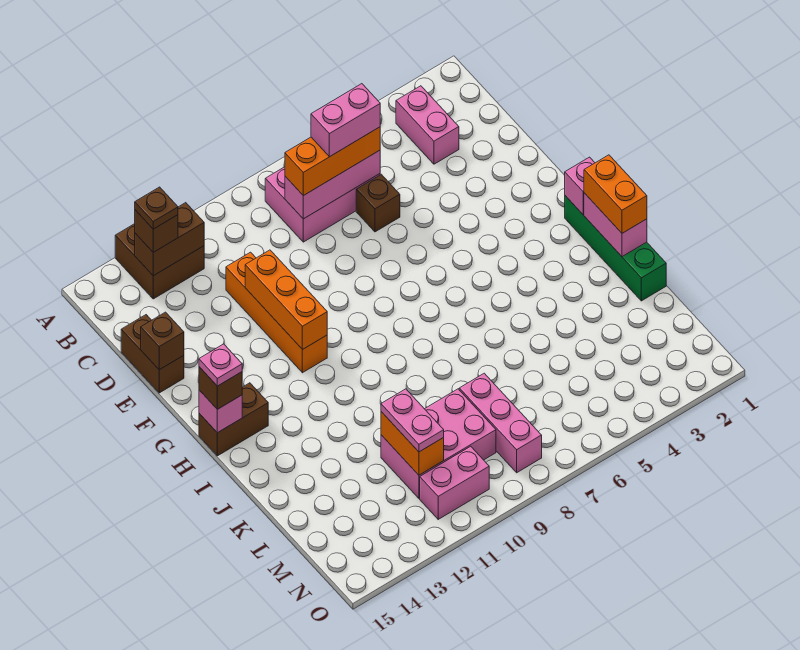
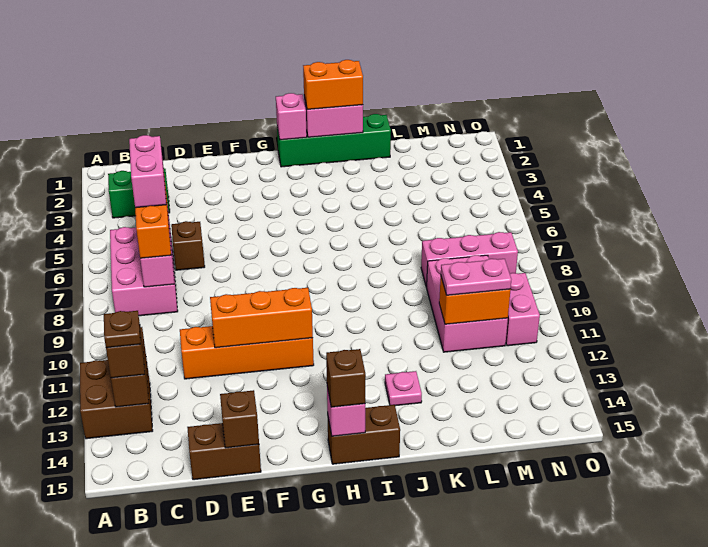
pink 1x2 brick [396,86,459,164] -> green 1x2 brick [108,169,170,218]
brown 1x2 brick [199,383,268,456] -> brown 1x2 brick turned to [327,405,400,464]
pink 1x1 plate [199,344,242,386] -> pink 1x1 plate moved to [385,371,422,406]

